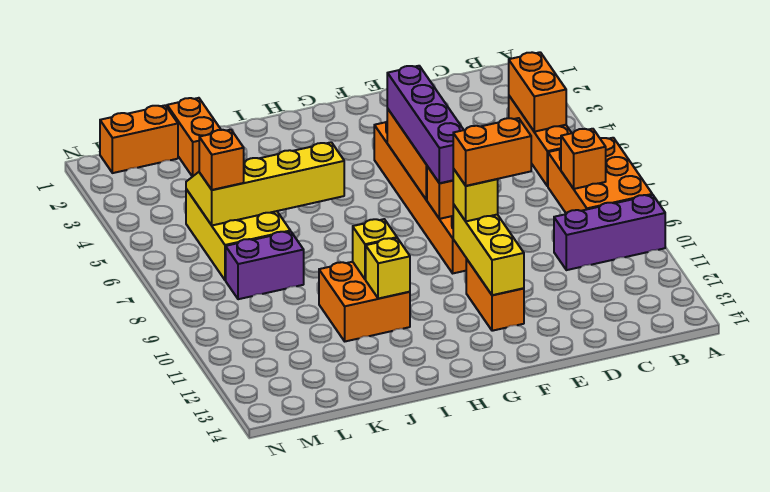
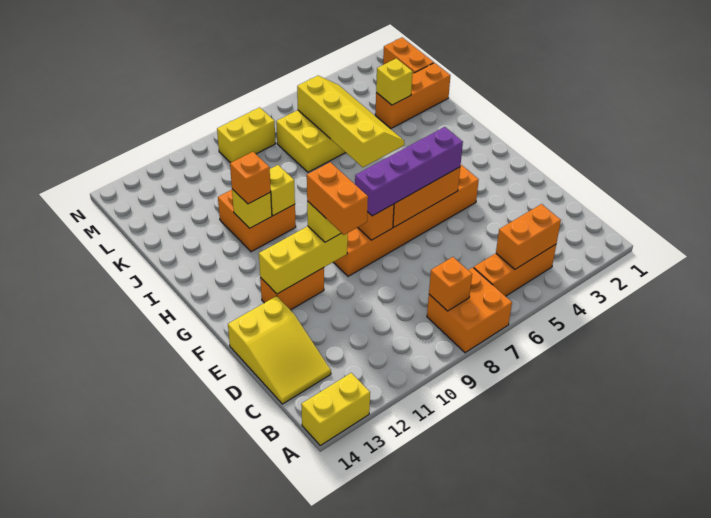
orange 2x3 brick [548,138,652,214] -> orange 2x2 brick [427,267,512,353]
purple 1x3 brick [554,195,665,270] -> none
none -> yellow 1x2 brick [301,373,370,446]
none -> yellow 2x3 slope [228,296,331,404]
orange 1x2 brick [167,98,221,177] -> orange 1x3 brick [375,63,450,129]
none -> yellow 1x1 brick [376,58,413,105]
purple 1x2 brick [226,231,304,299] -> none
orange 1x1 brick [199,130,244,190] -> orange 1x1 brick moved to [230,152,271,204]
none -> yellow 1x2 brick [217,107,276,163]

